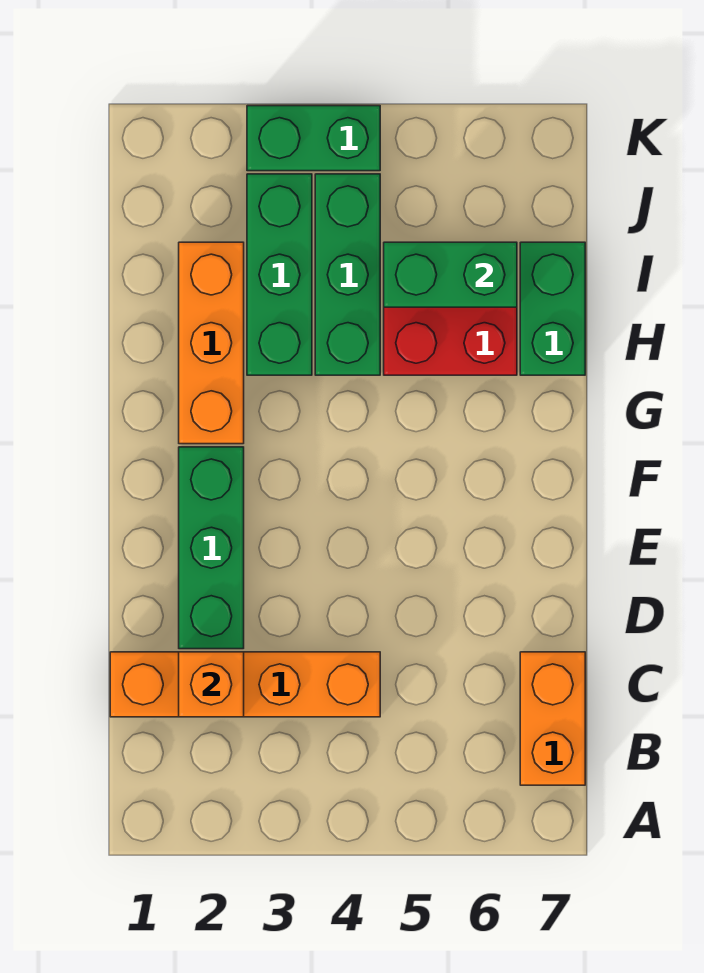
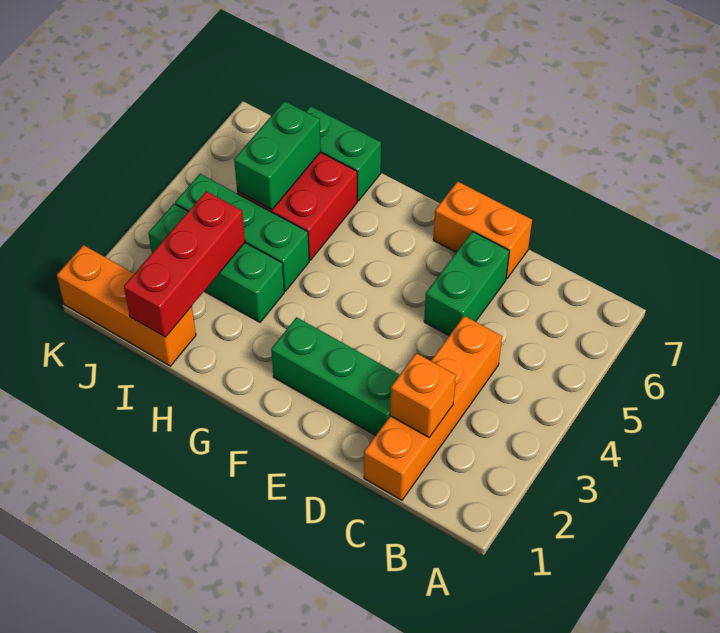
orange 1x2 brick [520,652,585,785] -> orange 1x2 brick moved to [433,181,532,279]
orange 1x3 brick [179,242,244,444] -> orange 1x3 brick moved to [57,245,196,366]
none -> red 1x3 brick [124,191,245,337]
green 1x2 brick [247,106,380,171] -> green 1x2 brick moved to [424,231,509,336]

